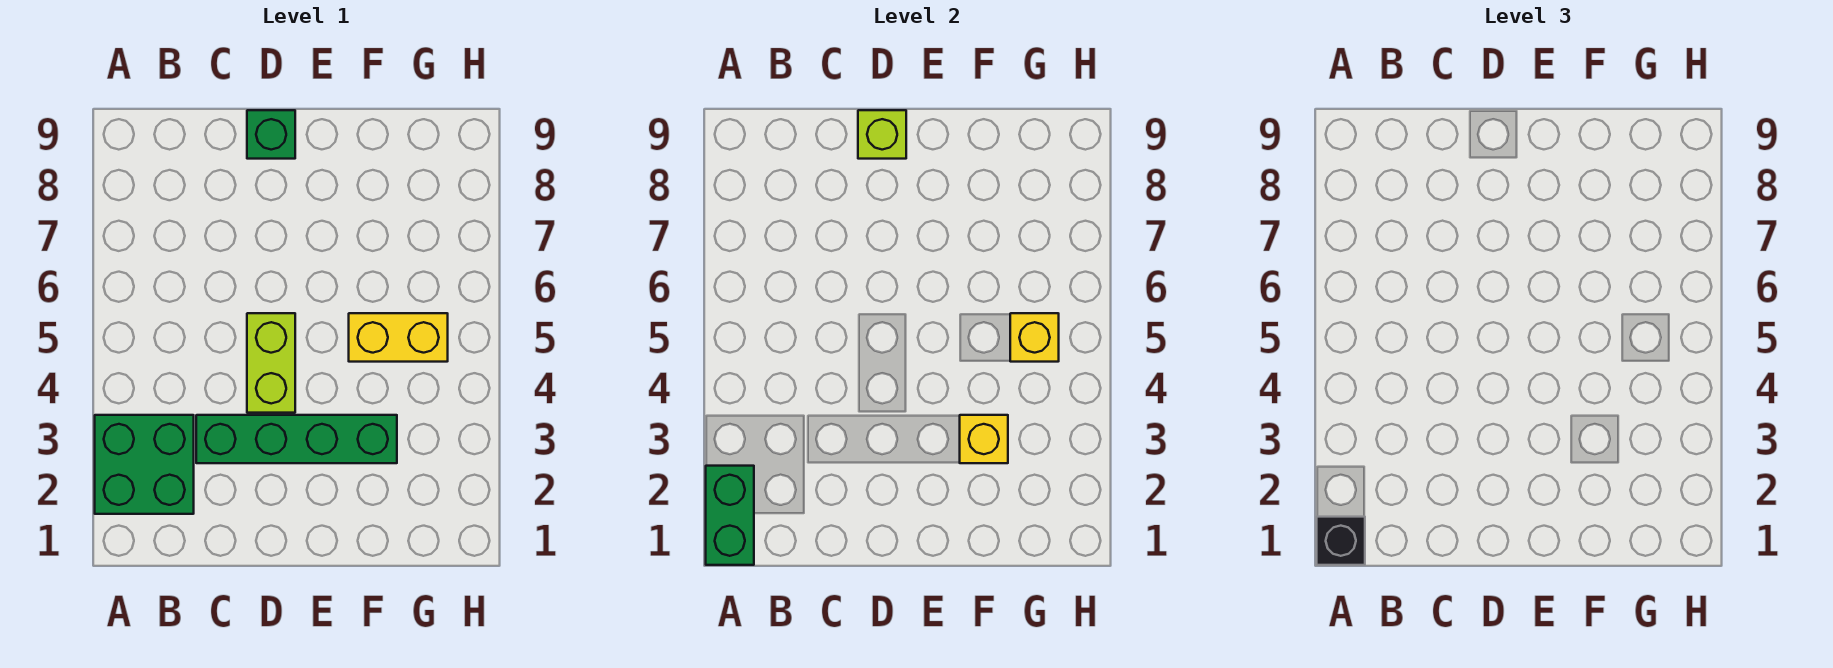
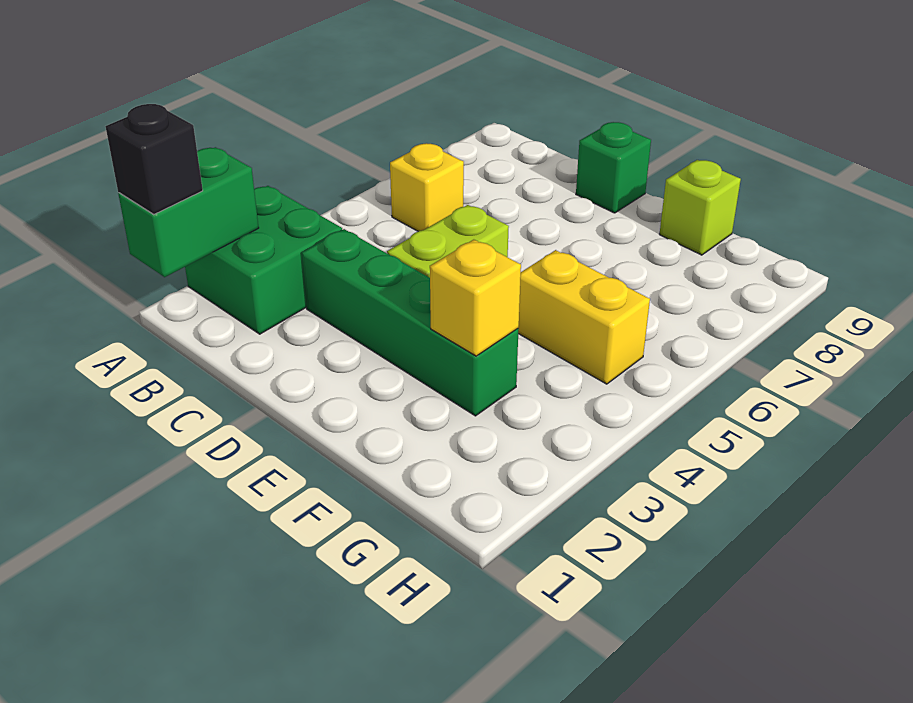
lime 1x1 brick [858,110,906,159] -> lime 1x1 brick moved to [659,160,741,255]
yellow 1x1 brick [1010,313,1059,362] -> yellow 1x1 brick moved to [390,143,464,231]

